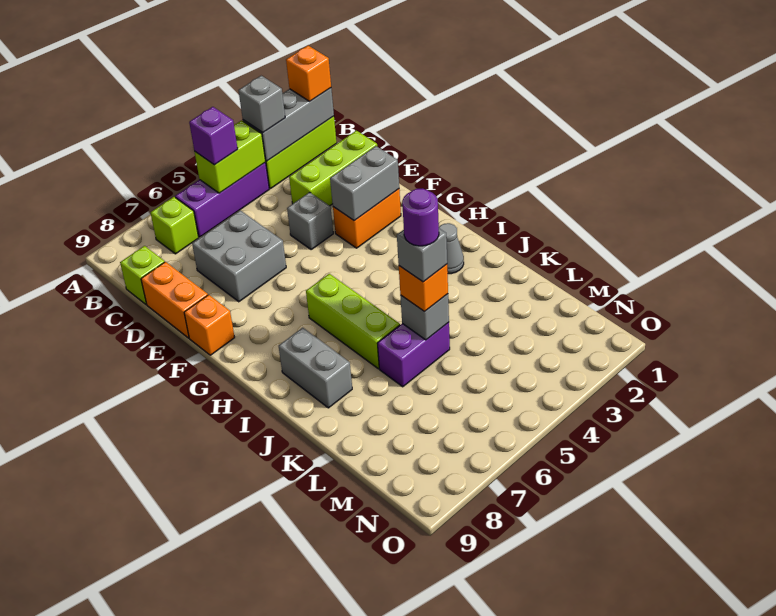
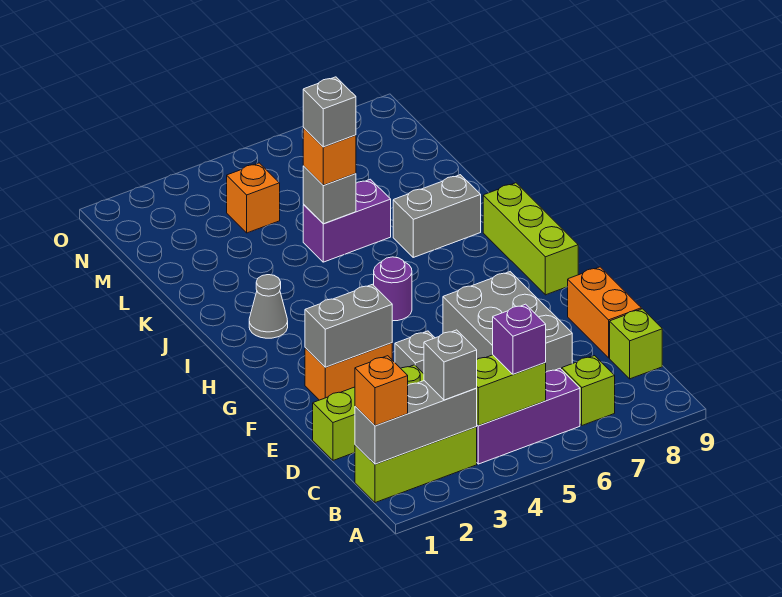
grey 2x2 brick [192,210,286,302] -> grey 2x3 brick [443,272,572,372]
orange 1x1 brick [184,295,235,355] -> orange 1x1 brick moved to [227,163,280,233]
lime 1x3 brick [306,274,400,369] -> lime 1x3 brick moved to [483,183,578,295]
grey 1x2 brick [279,328,352,408] -> grey 1x2 brick turned to [393,175,481,257]
purple 1x1 round brick [402,189,439,246] -> purple 1x1 round brick moved to [374,257,412,321]

